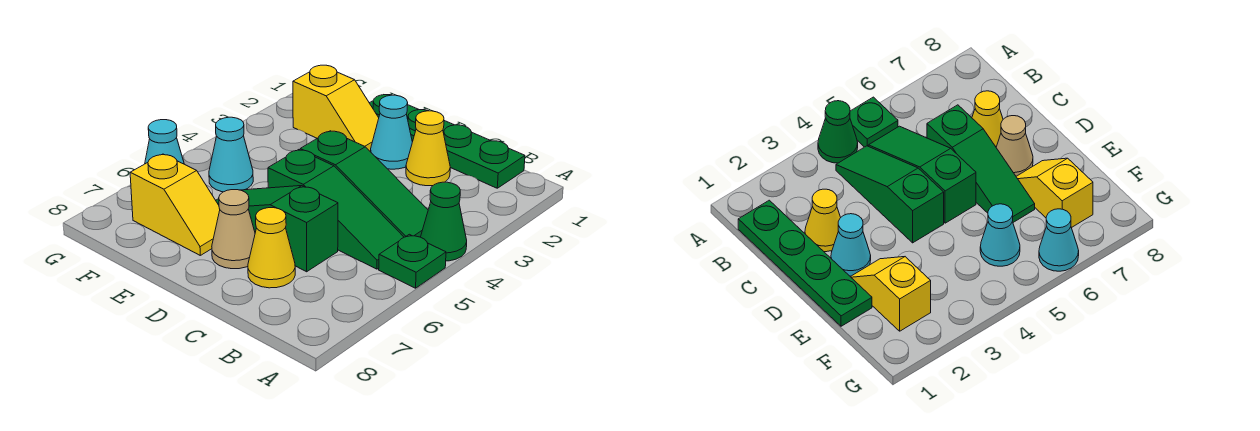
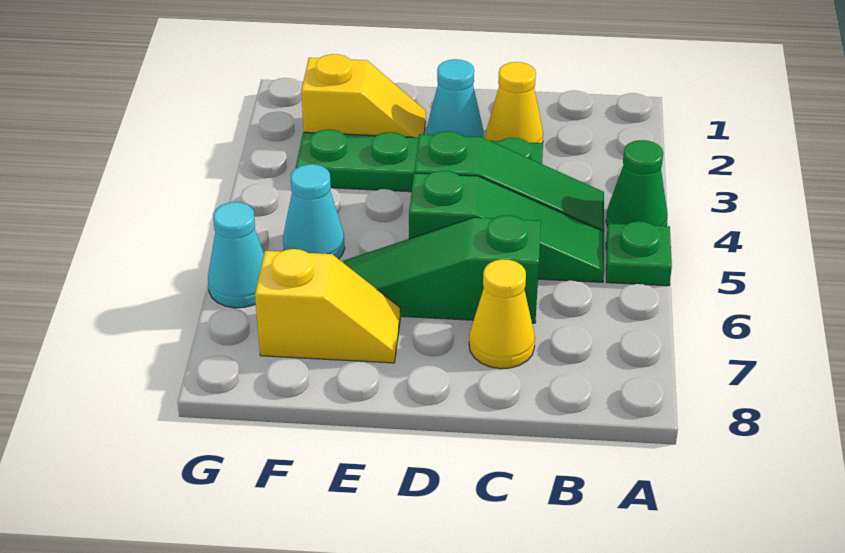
green 1x4 plate [370,95,525,188] -> green 1x4 plate moved to [296,129,543,192]
tan 1x1 cone [212,190,255,269] -> none

